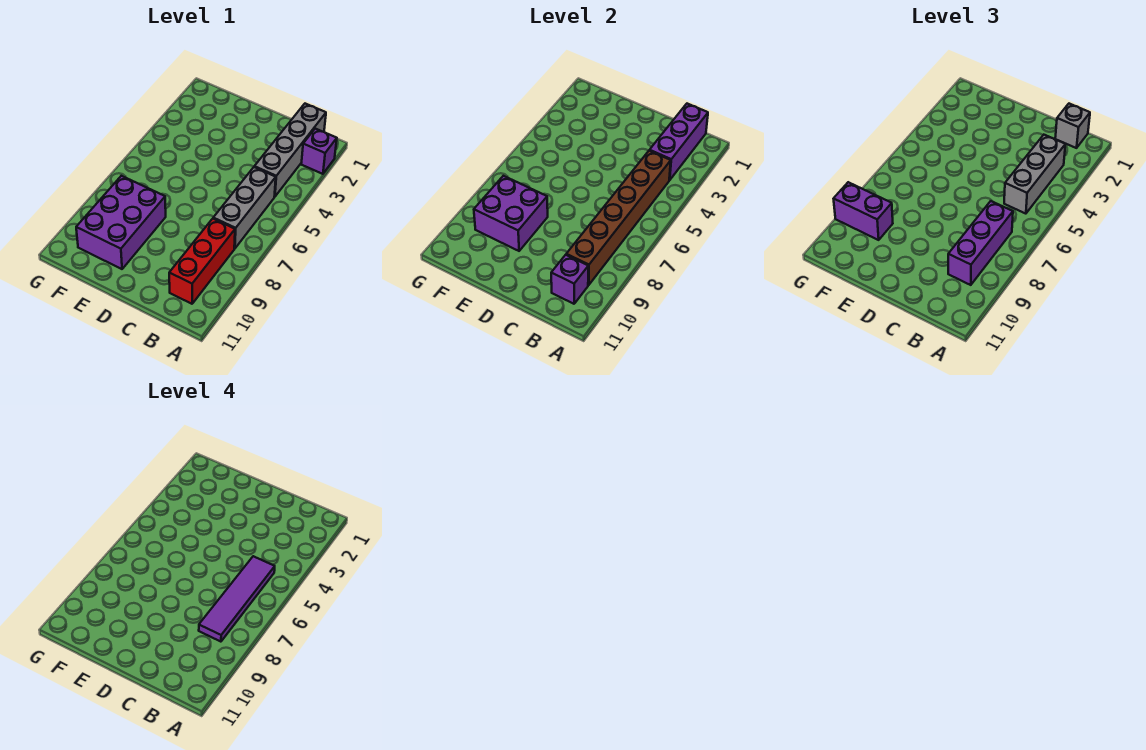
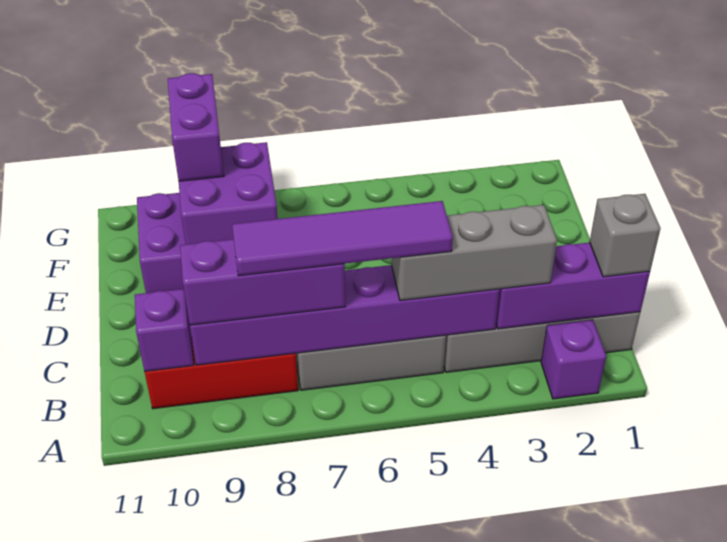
brown 1x6 brick [566,151,671,285] -> purple 1x6 brick [190,265,500,365]

